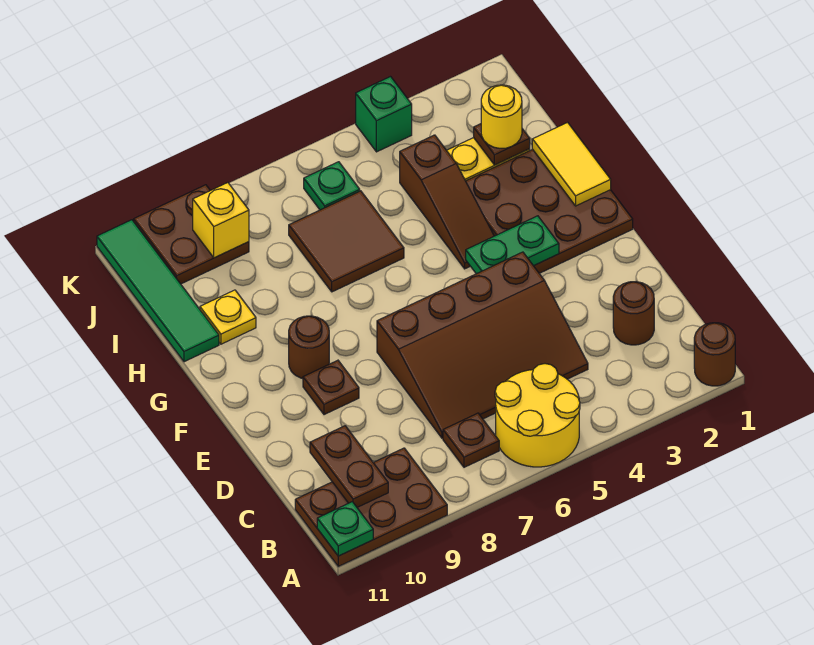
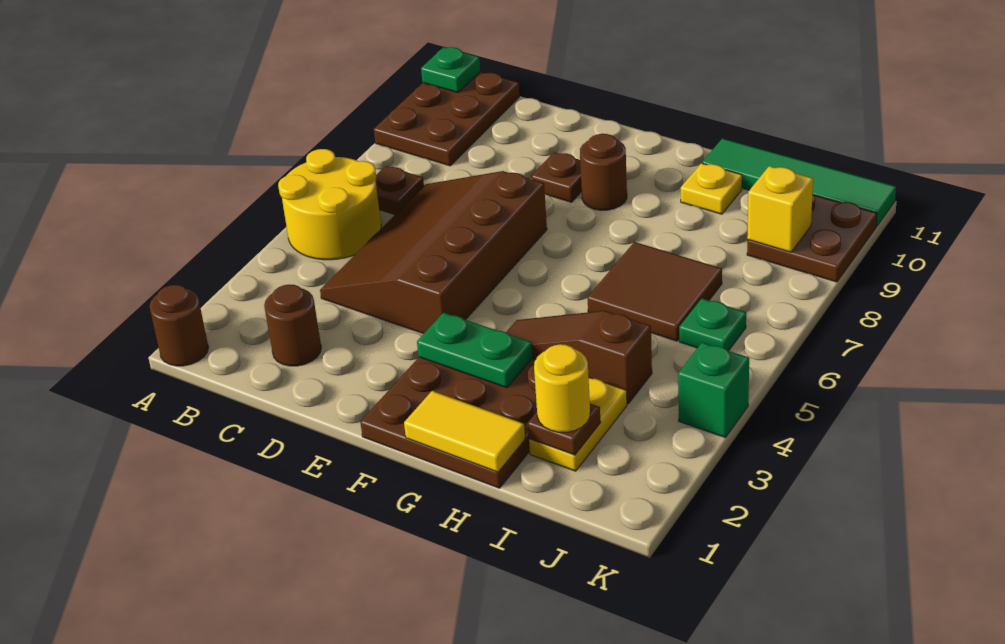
brown 1x2 plate [310,426,388,507] -> none
green 1x2 plate [466,216,559,274] -> green 1x2 plate turned to [417,313,533,388]

